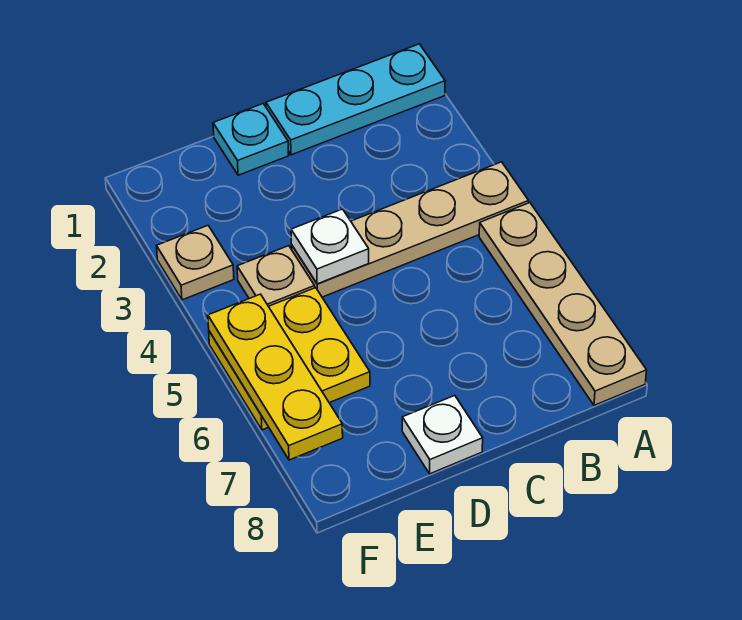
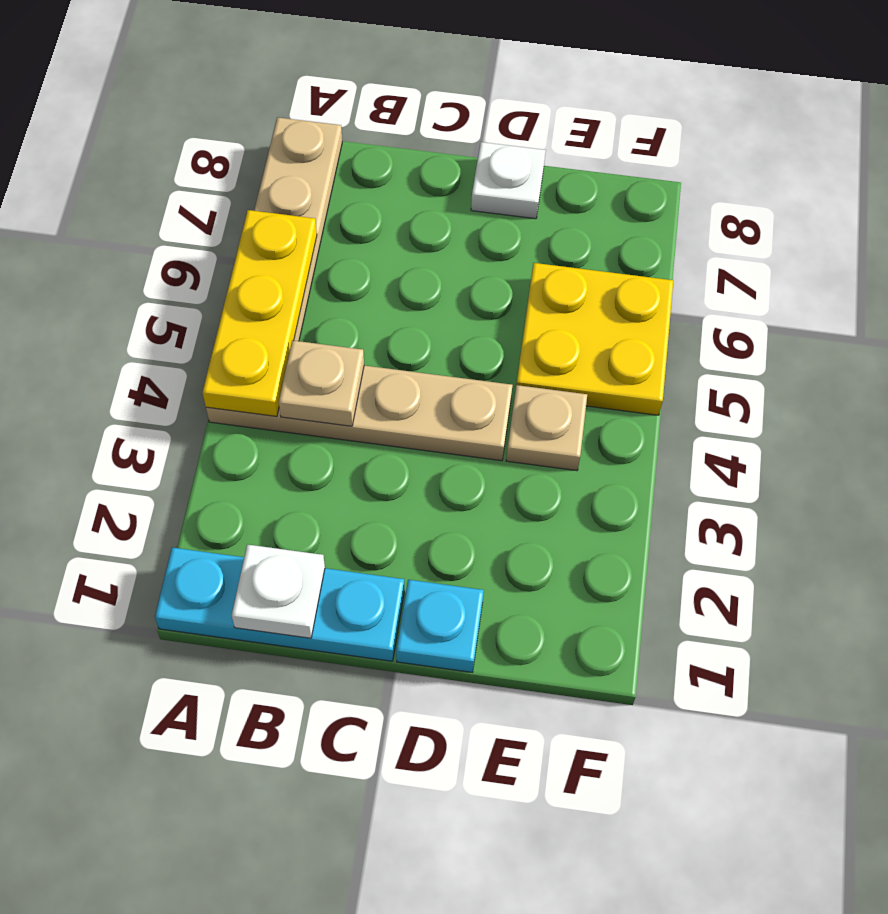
white 1x1 plate [291,209,369,284] -> white 1x1 plate moved to [232,545,325,638]
tan 1x1 plate [157,226,234,300] -> tan 1x1 plate moved to [279,340,364,426]
yellow 1x3 plate [208,294,343,460] -> yellow 1x3 plate moved to [203,210,317,416]

